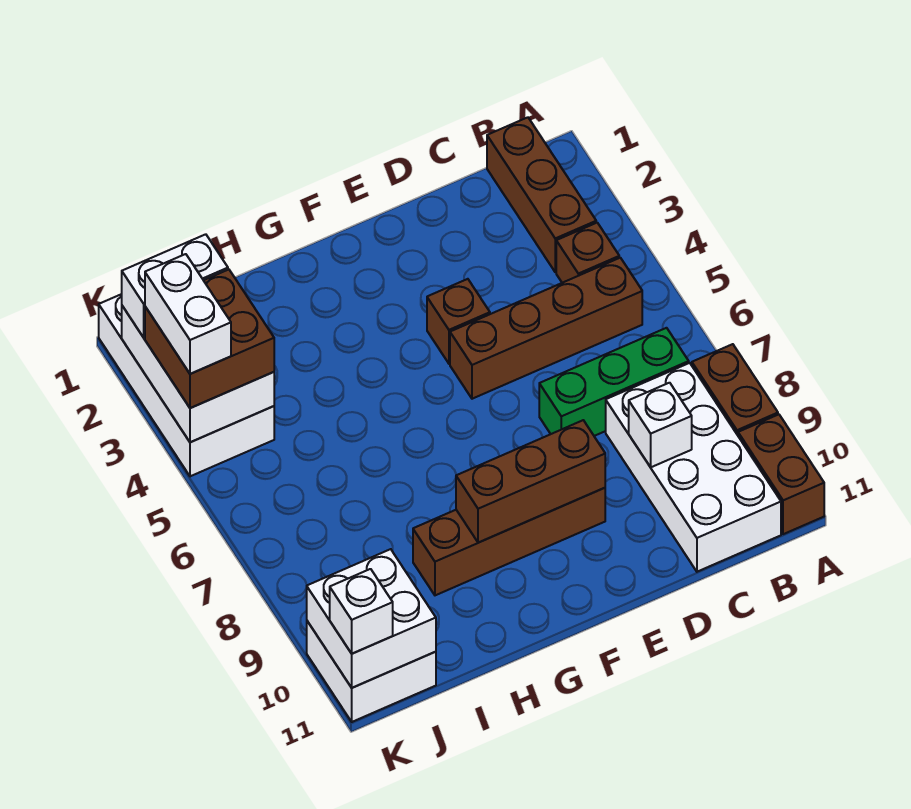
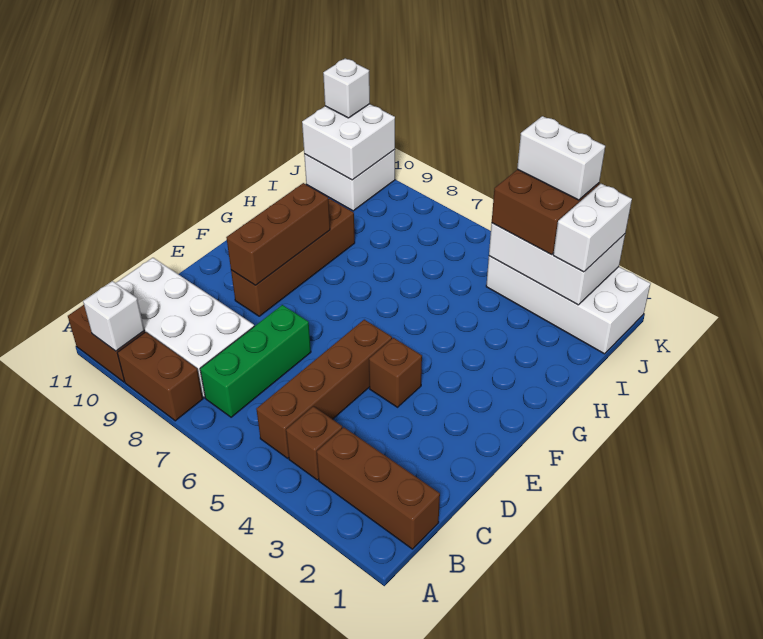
white 1x1 brick [629,383,692,467] -> white 1x1 brick moved to [83,281,144,351]

